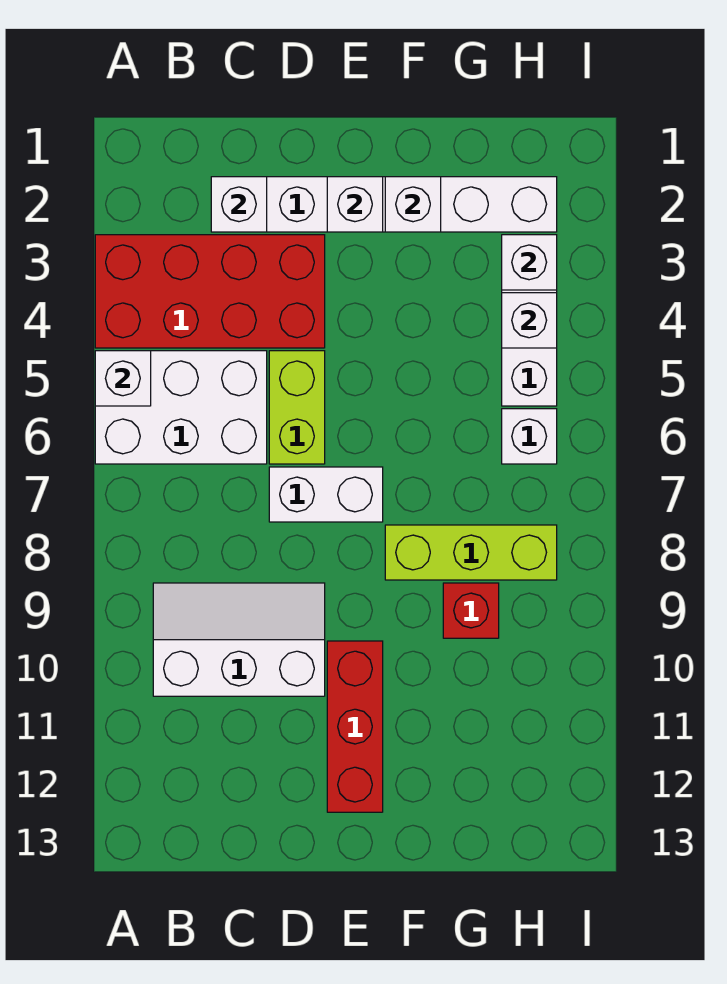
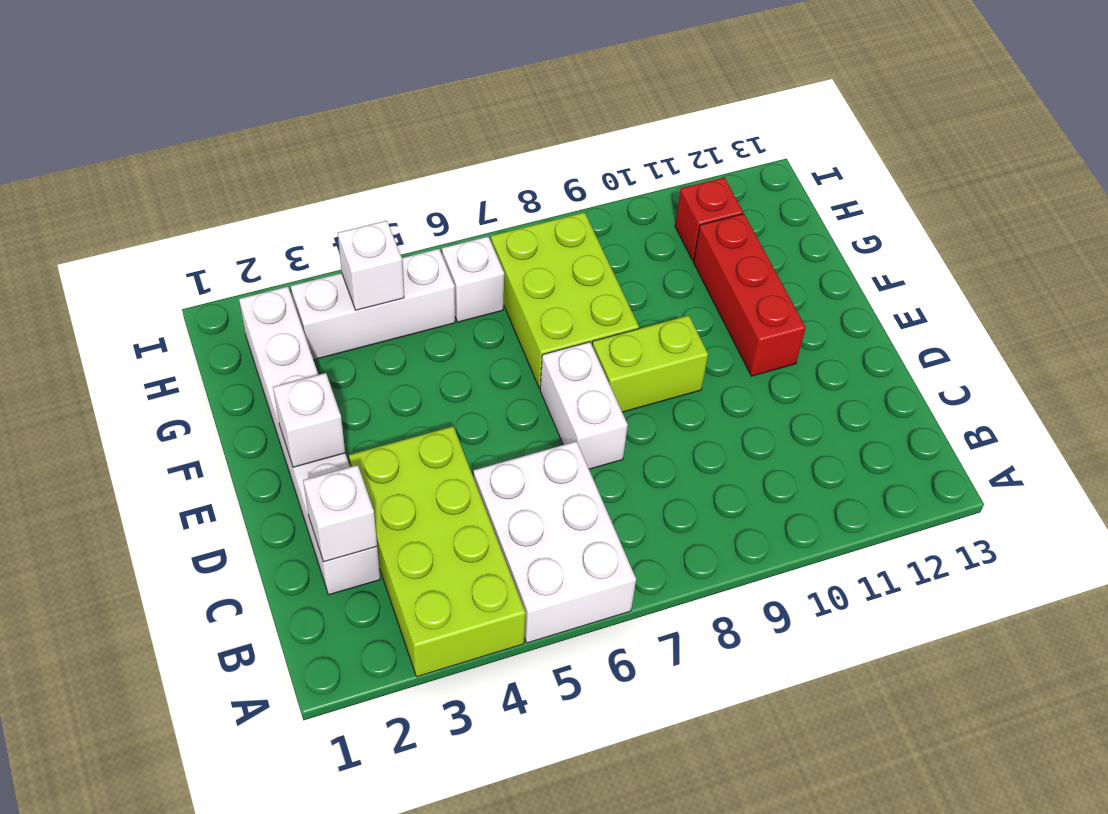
red 2x4 brick [95,235,325,348] -> lime 2x4 brick [349,426,526,677]
white 1x1 brick [95,351,151,406] -> none
white 2x3 slope [153,583,325,696] -> none
lime 1x2 brick [269,351,325,464] -> lime 1x2 brick moved to [592,315,708,412]
red 1x3 brick [327,641,383,812] -> red 1x3 brick turned to [694,214,806,376]
white 1x1 brick [385,177,441,232] -> none
lime 1x3 brick [385,525,557,580] -> lime 2x3 brick [491,212,639,389]
red 1x1 brick [443,583,499,638] -> red 1x1 brick moved to [675,177,743,261]
white 1x1 brick [502,235,557,290] -> none

